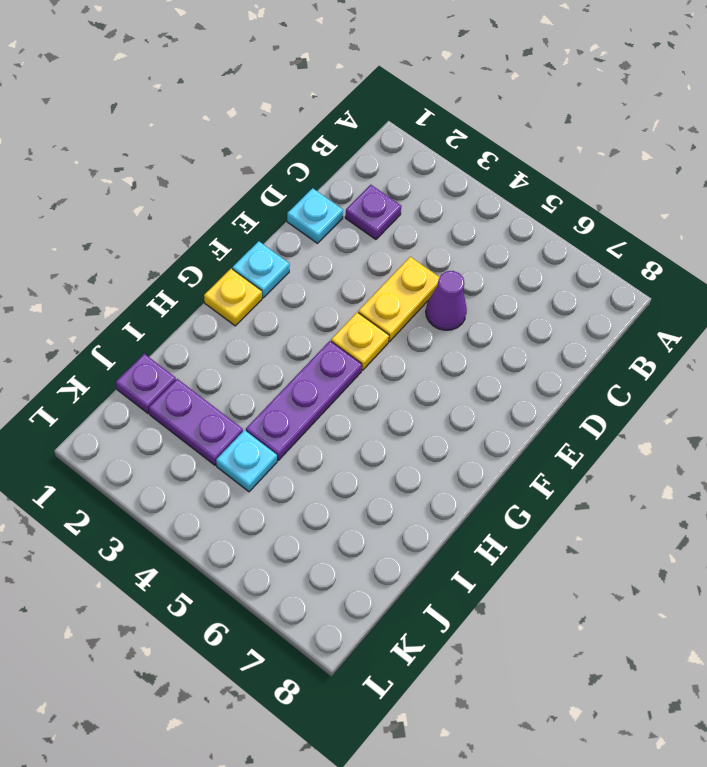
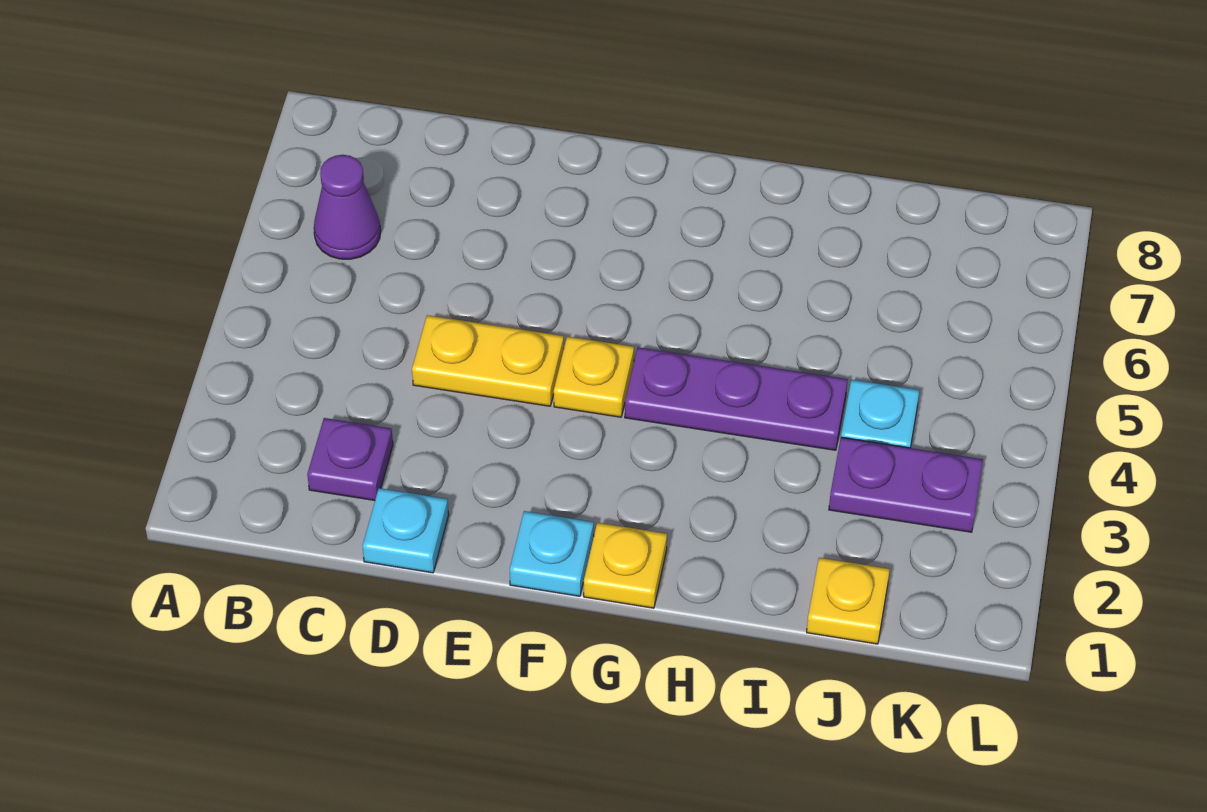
purple 1x1 cone [426,271,467,330] -> purple 1x1 cone moved to [314,155,381,259]
purple 1x1 plate [116,354,176,413] -> yellow 1x1 plate [807,558,890,644]
purple 1x2 plate [149,379,243,465] -> purple 1x2 plate turned to [829,437,983,532]

